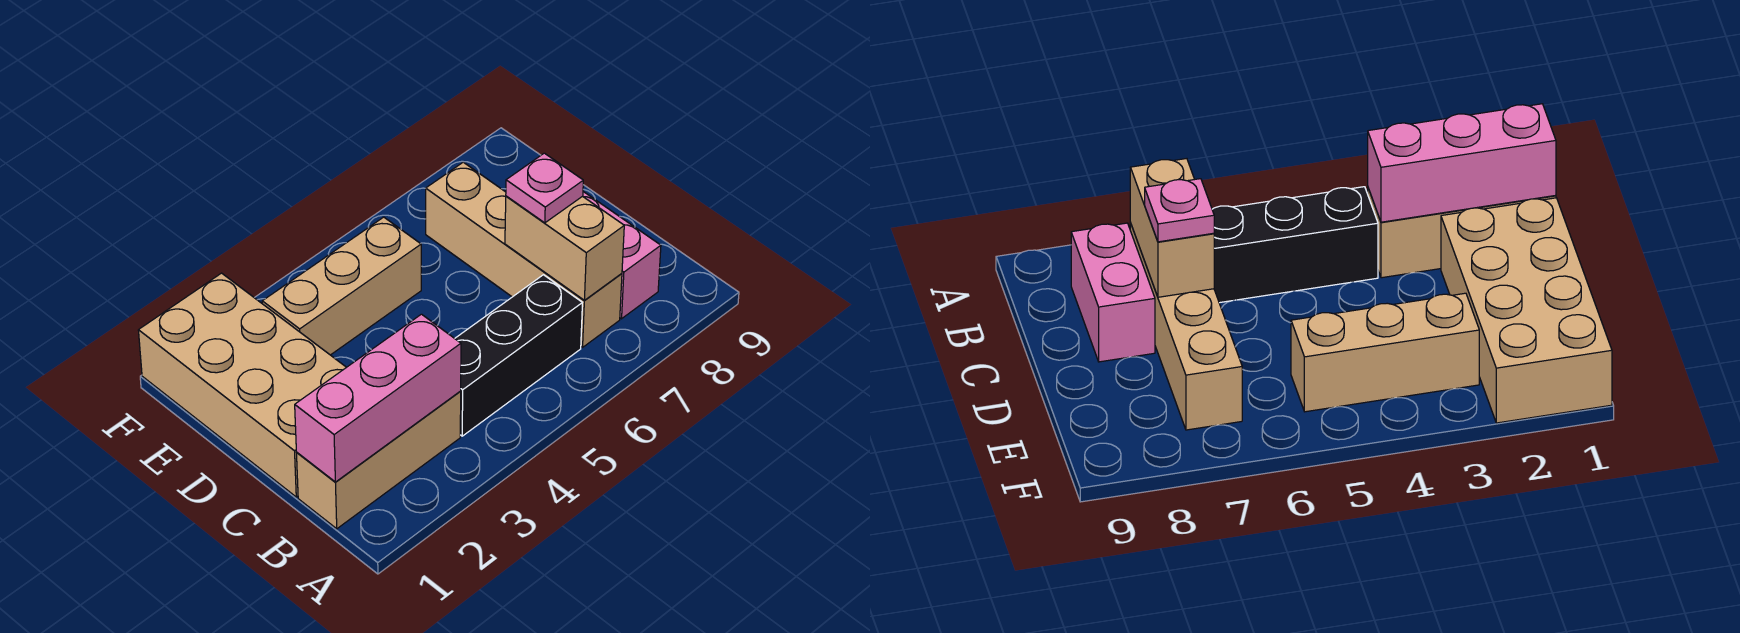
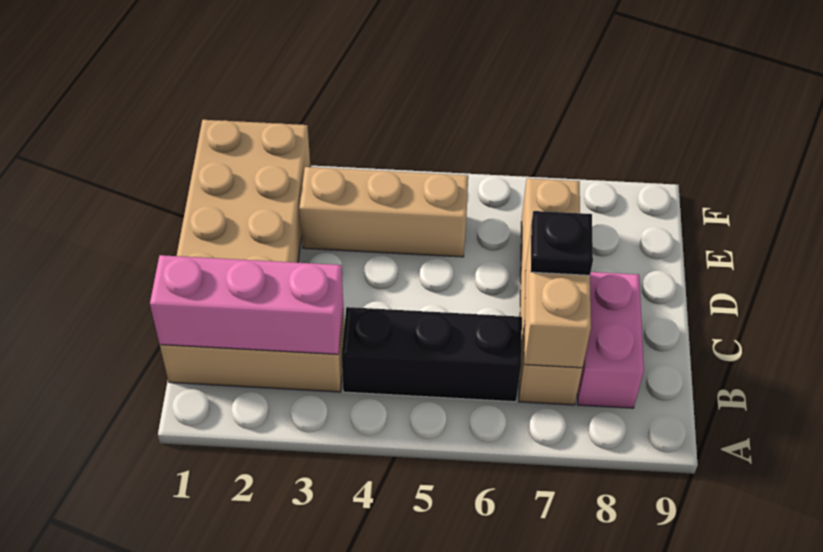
pink 1x1 plate [506,153,583,223] -> black 1x1 plate [531,211,593,275]

